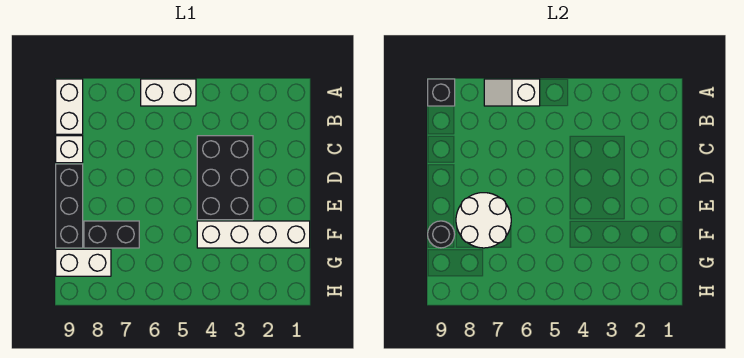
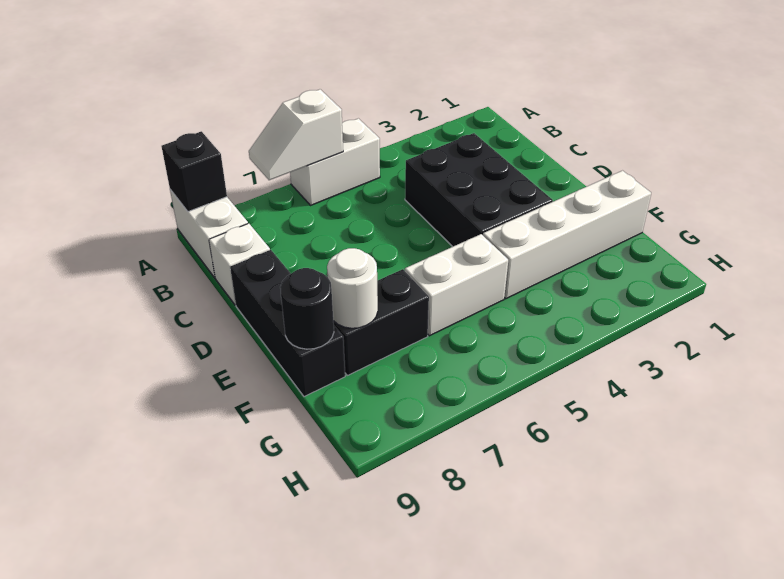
white 2x2 round brick [456,193,511,248] -> white 1x1 round brick [327,248,378,328]
white 1x2 brick [56,249,111,276] -> white 1x2 brick moved to [405,234,508,336]

